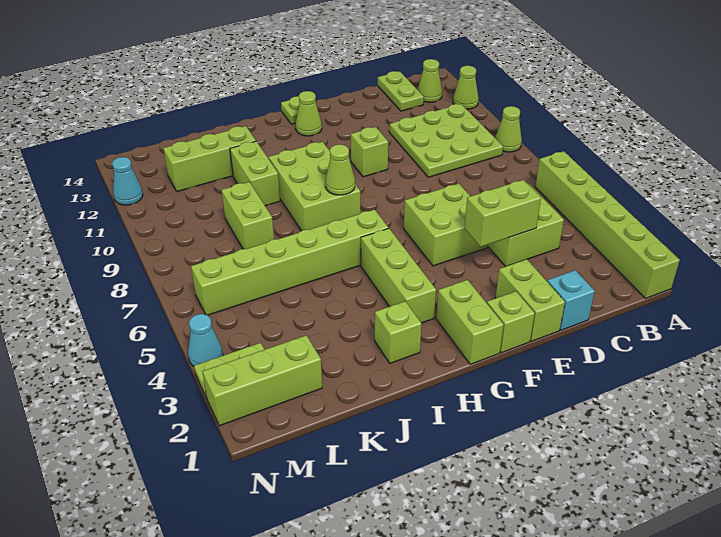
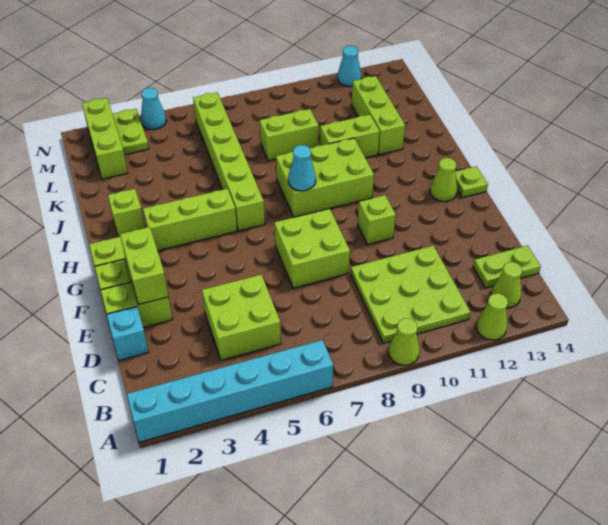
lime 1x6 brick [535,151,680,298] -> cyan 1x6 brick [127,340,333,442]
lime 1x2 brick [465,180,541,247] -> lime 1x2 brick moved to [120,227,169,304]
lime 2x2 brick [404,184,488,266] -> lime 2x2 brick moved to [274,209,350,288]
lime 1x1 cone [325,144,355,195] -> cyan 1x1 cone [288,145,316,191]

